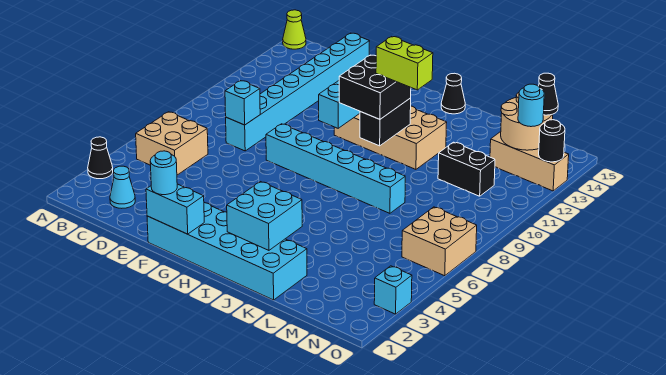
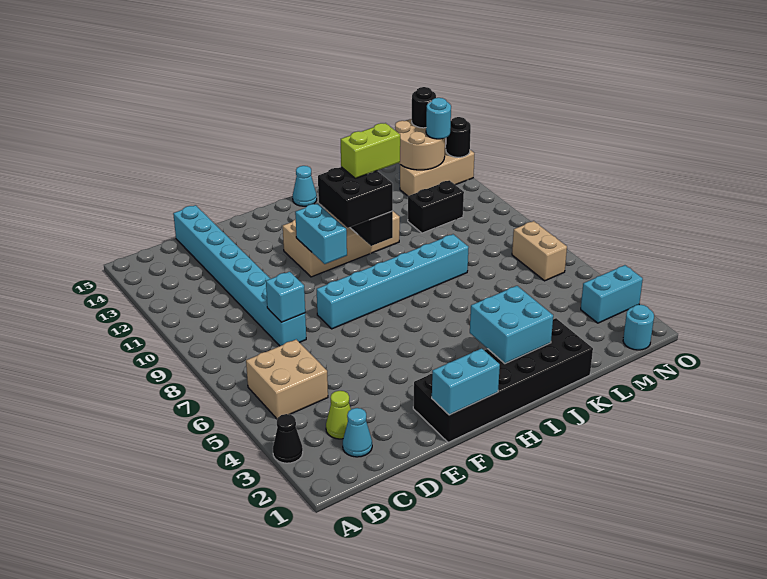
lime 1x1 cone [283,10,306,49] -> lime 1x1 cone moved to [326,391,351,439]
cyan 2x6 brick [147,203,307,300] -> black 2x6 brick [413,318,593,442]
cyan 1x1 round brick [150,151,177,195] -> cyan 1x1 round brick moved to [623,305,654,350]
black 1x1 cone [441,73,465,114] -> cyan 1x1 cone [293,166,317,206]
tan 2x2 brick [402,207,477,276] -> tan 1x2 brick [512,221,567,281]
black 1x1 cone [539,73,558,115] -> black 1x1 round brick [412,87,436,128]
cyan 1x1 brick [374,266,412,314] -> cyan 1x2 brick [581,265,643,323]

